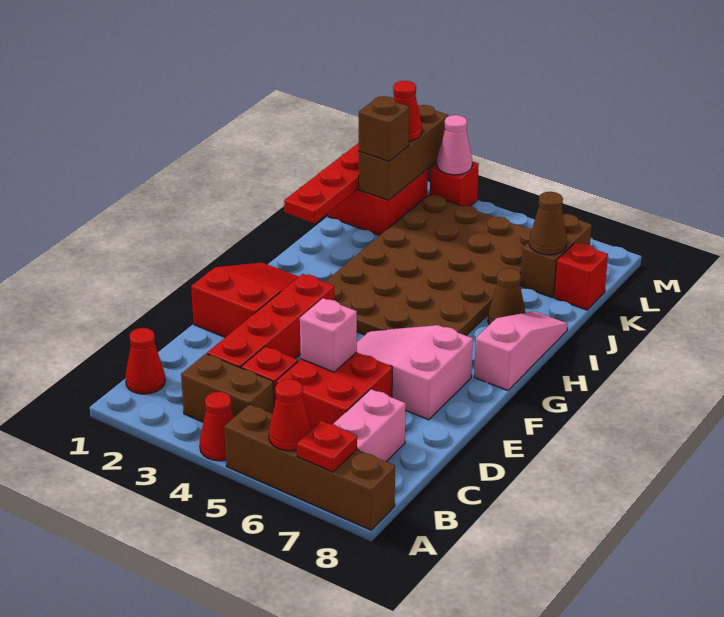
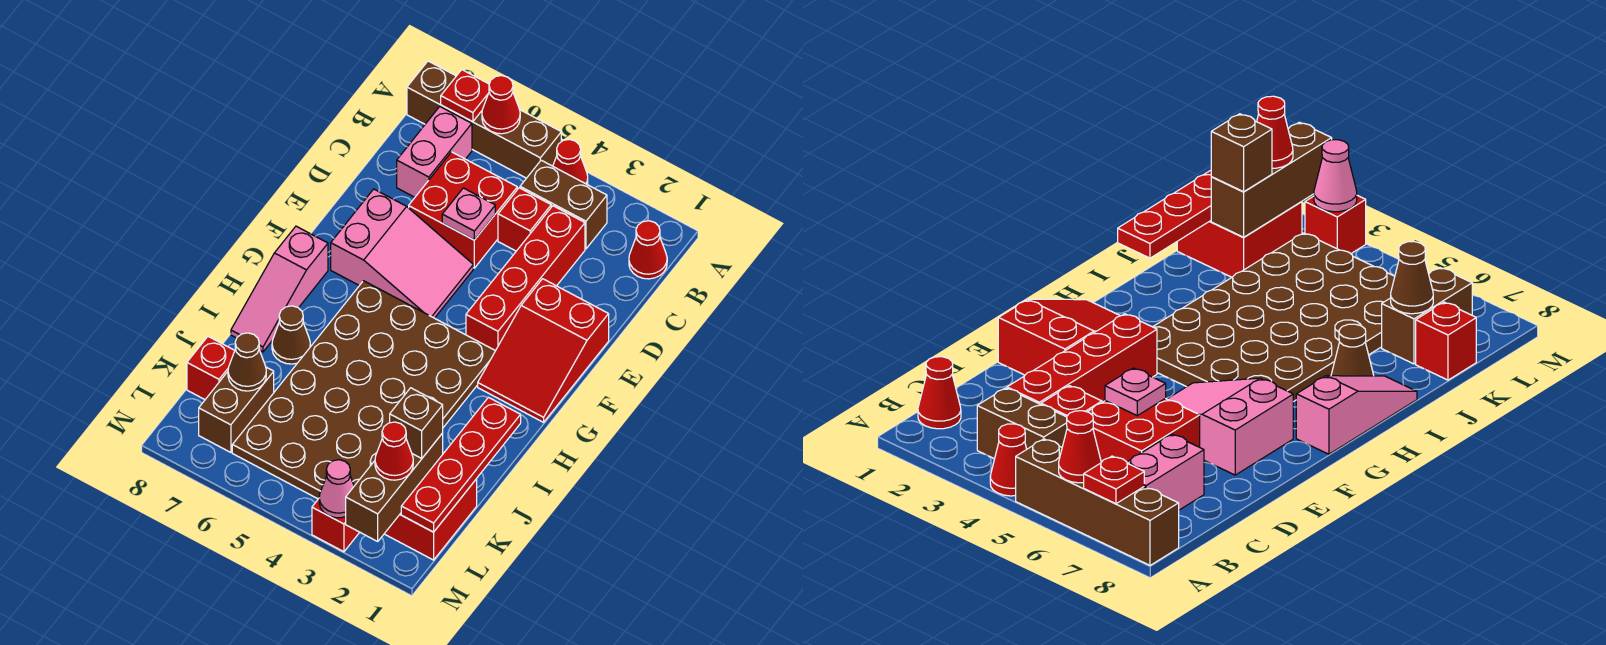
pink 1x1 brick [300,298,357,372] -> pink 1x1 plate [442,188,495,240]

